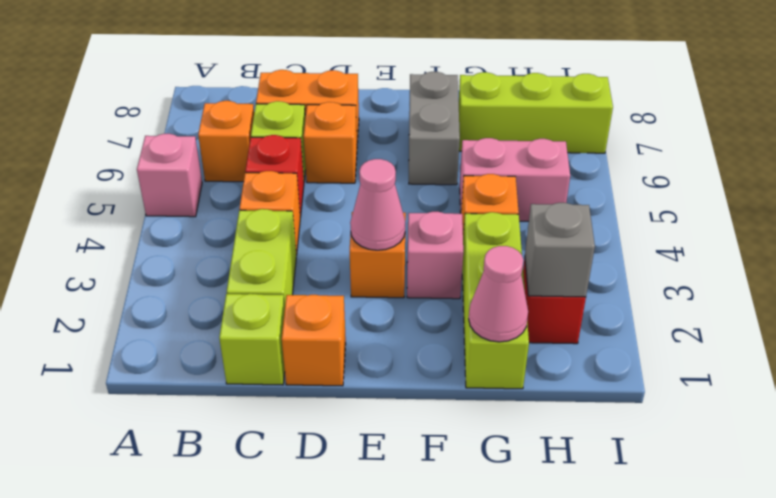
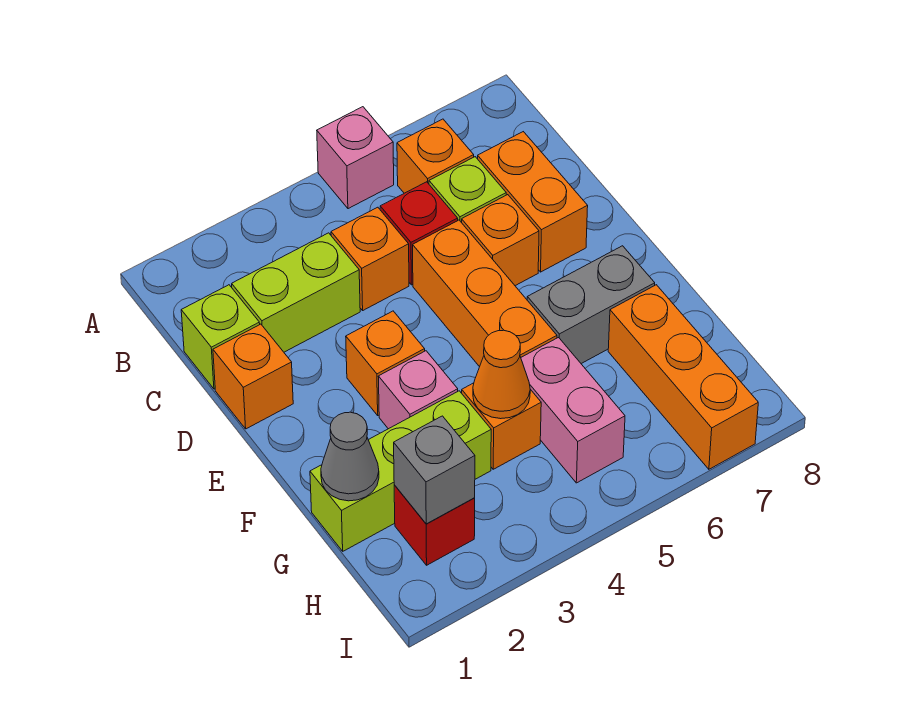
none -> orange 1x3 brick [413,220,557,367]
pink 1x1 cone [350,159,405,250] -> none
pink 1x1 cone [469,246,528,342] -> grey 1x1 cone [321,412,379,501]
none -> orange 1x1 cone [473,330,530,419]
lime 1x3 brick [459,72,613,153] -> orange 1x3 brick [608,285,758,469]

